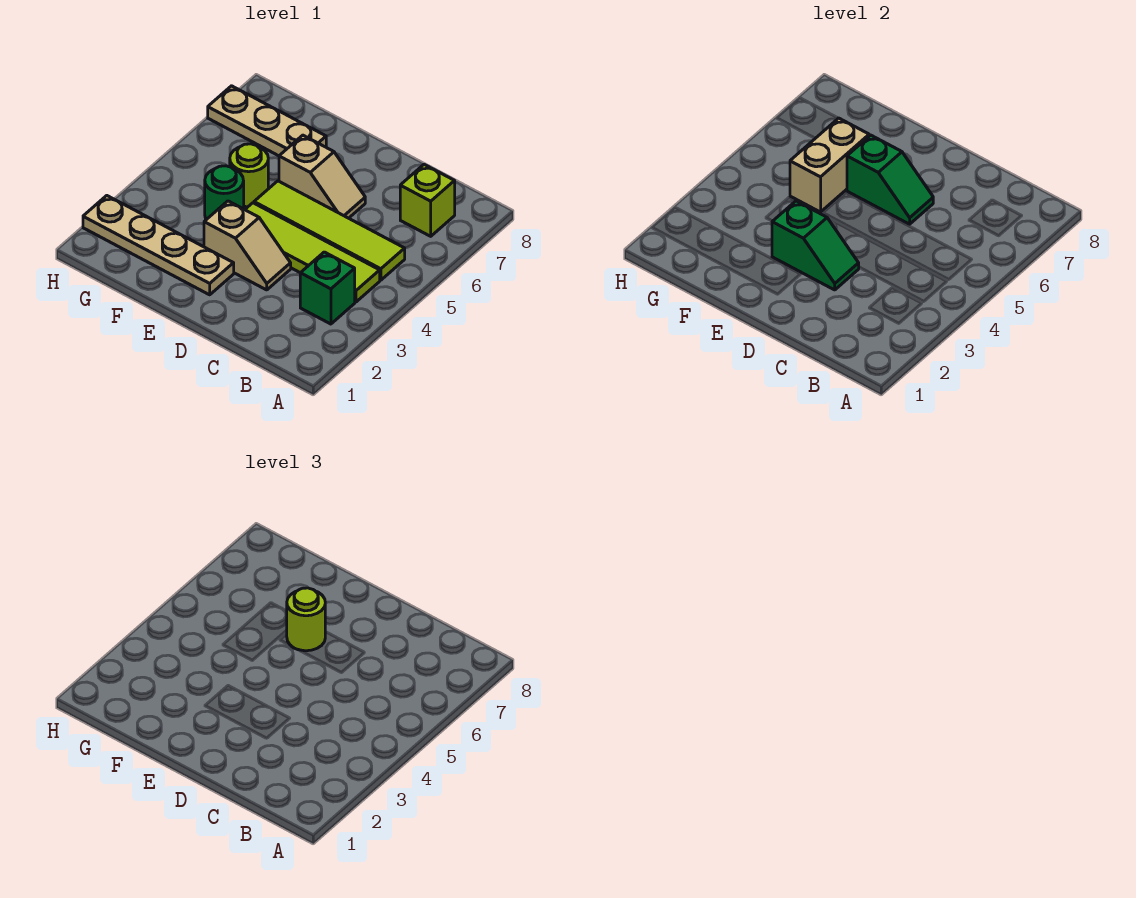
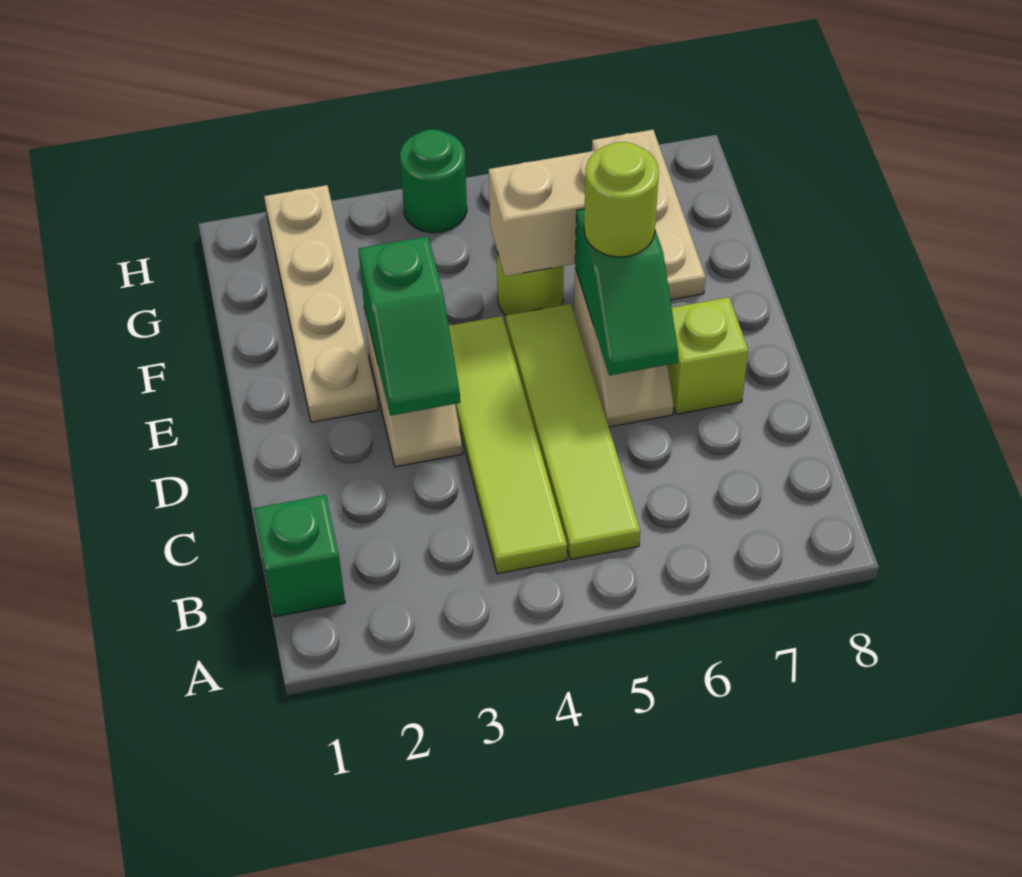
green 1x1 brick [300,252,355,324] -> green 1x1 brick moved to [254,495,345,617]
lime 1x1 brick [400,165,455,236] -> lime 1x1 brick moved to [668,297,748,414]
green 1x1 round brick [205,166,244,220] -> green 1x1 round brick moved to [400,129,467,233]

